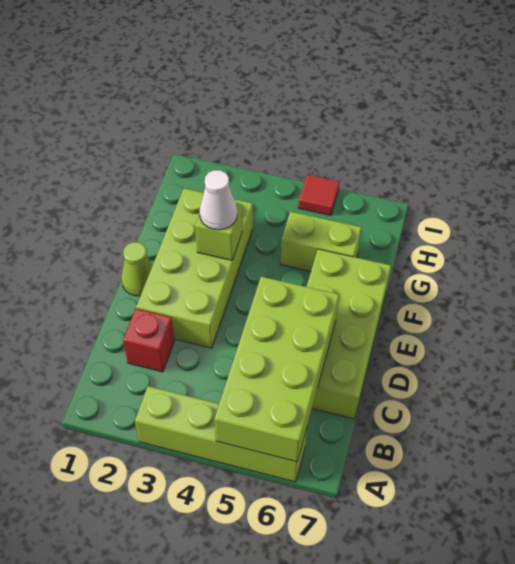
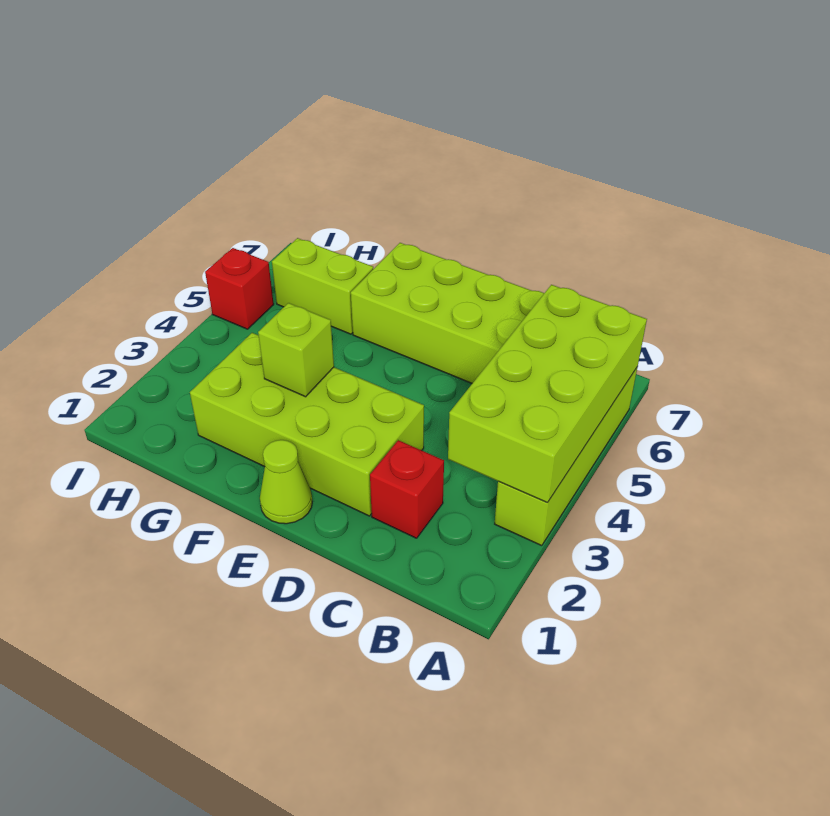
lime 2x4 brick [214,277,339,462] -> lime 2x4 brick turned to [448,285,647,503]
white 1x1 cone [199,170,237,230] -> none
lime 1x2 brick [280,212,361,272] -> lime 1x2 brick turned to [272,238,373,334]
red 1x1 tile [298,175,339,215] -> red 1x1 brick [205,248,274,329]

